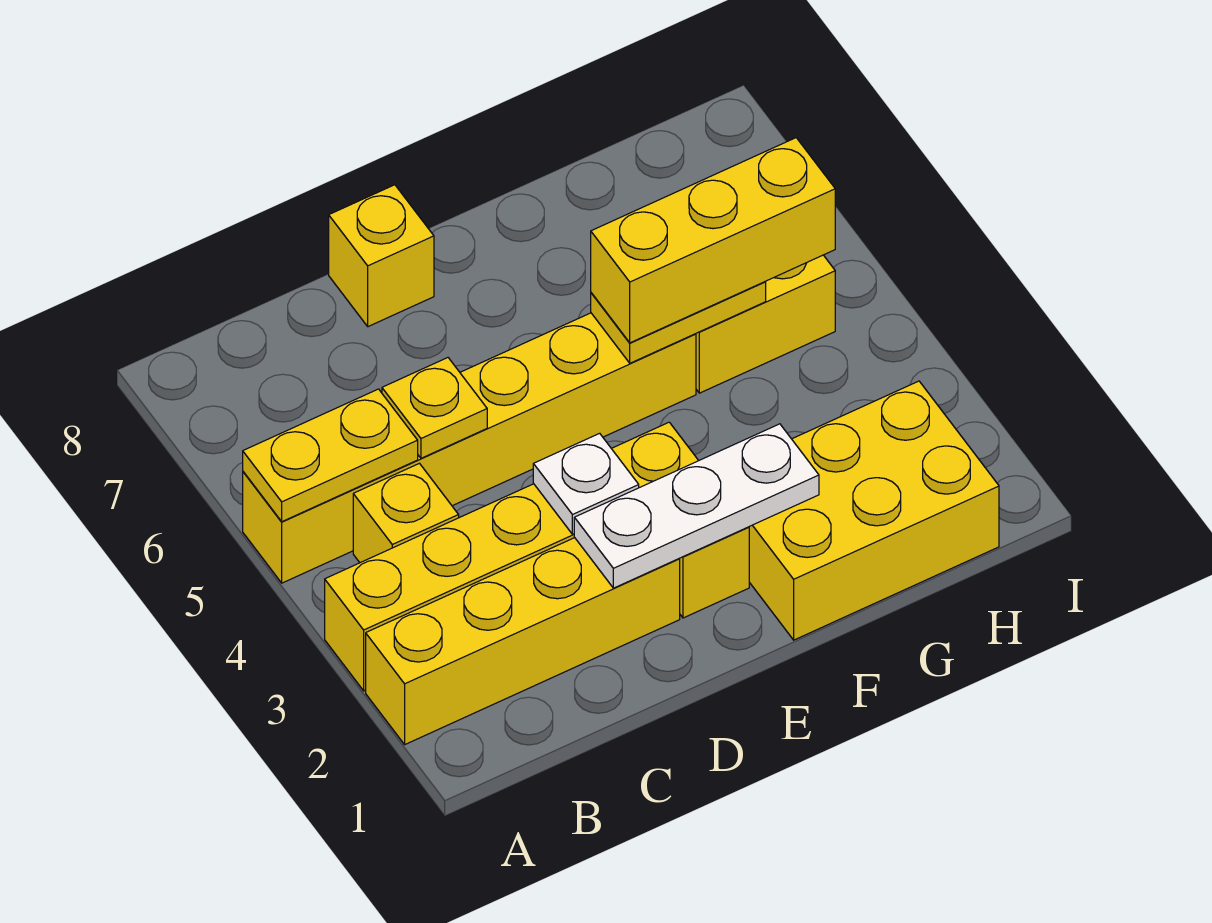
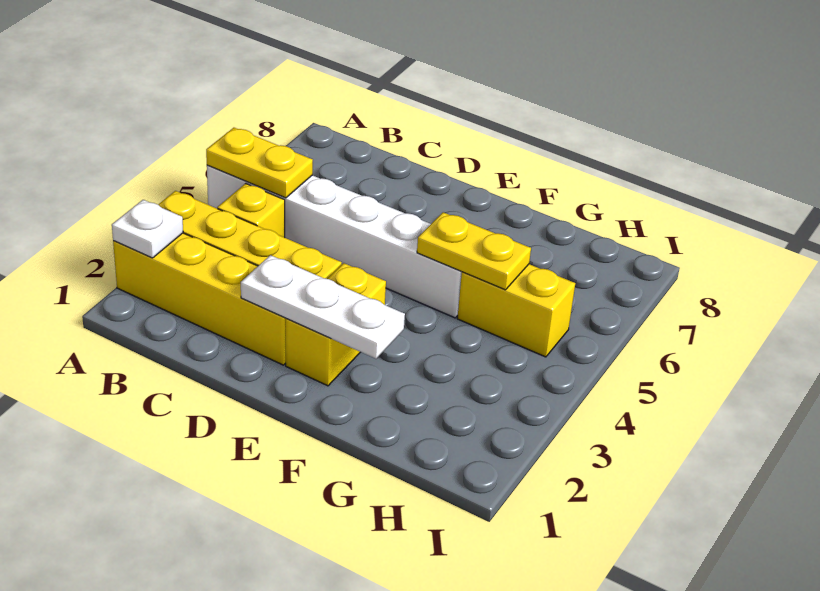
yellow 1x6 brick [243,313,696,583] -> white 1x6 brick [207,165,462,318]
yellow 1x1 plate [382,358,487,458] -> none
white 1x1 plate [533,433,639,534] -> white 1x1 plate moved to [112,200,183,258]
yellow 1x1 brick [329,185,434,327] -> none
yellow 2x3 brick [749,381,999,640] -> none
yellow 1x3 brick [591,138,835,343] -> none

